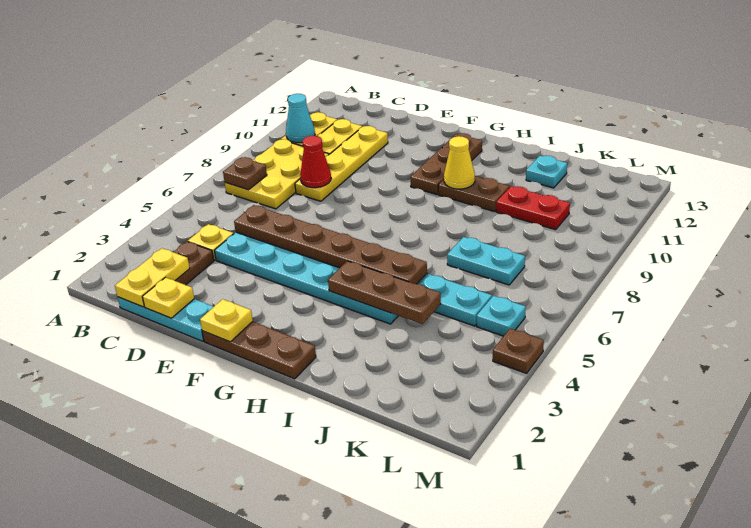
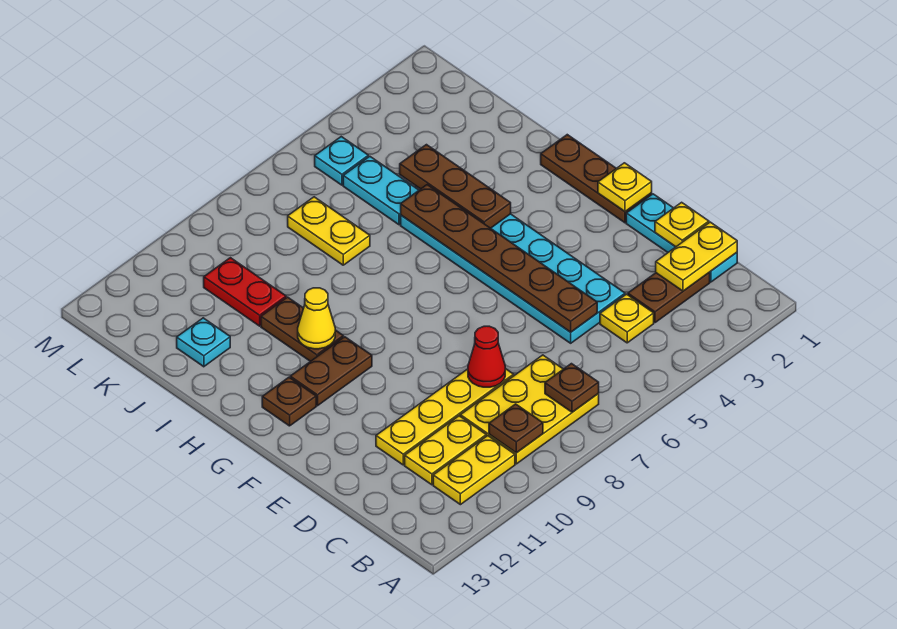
cyan 1x1 cone [286,94,315,143] -> none
cyan 1x2 plate [447,237,525,285] -> yellow 1x2 plate [288,197,370,265]
brown 1x1 plate [493,329,544,373] -> brown 1x1 plate moved to [489,404,543,453]

